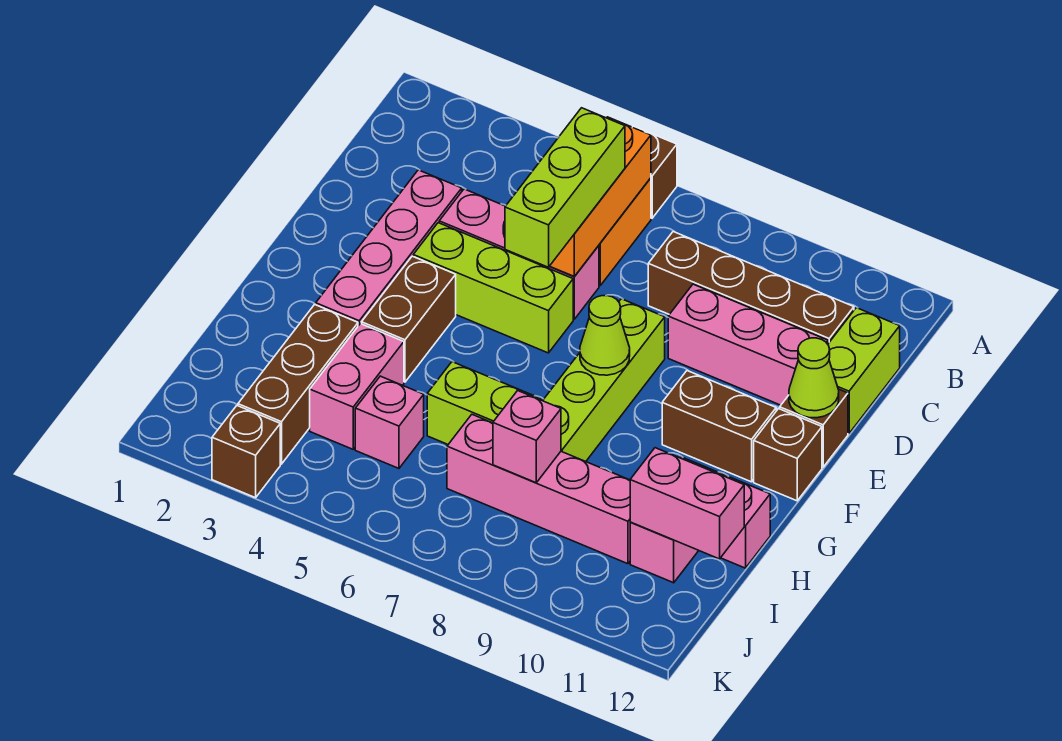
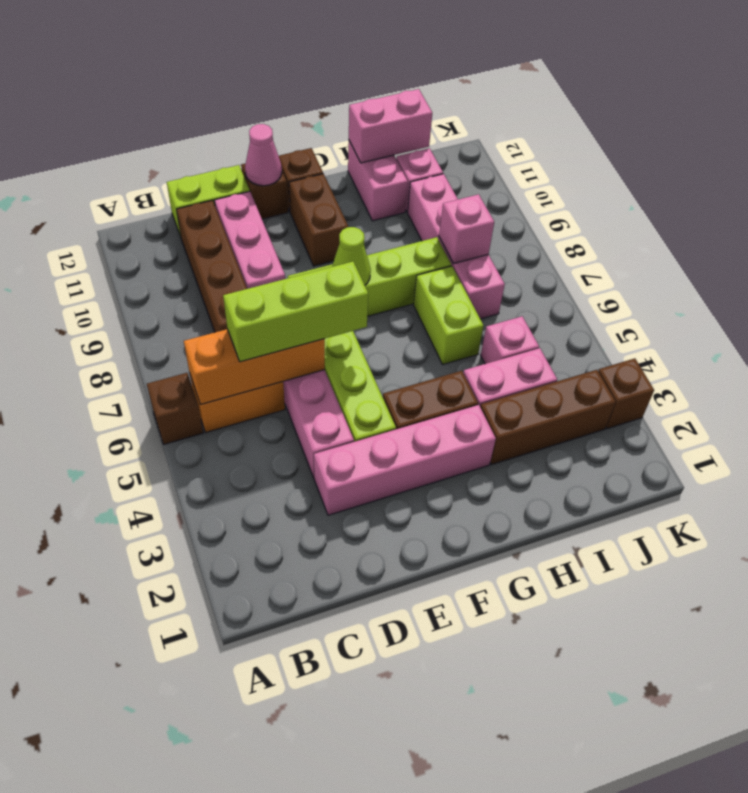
lime 1x1 cone [789,338,839,418] -> pink 1x1 cone [245,124,282,186]
pink 1x2 brick [630,448,744,559] -> pink 1x2 brick turned to [349,89,432,163]

